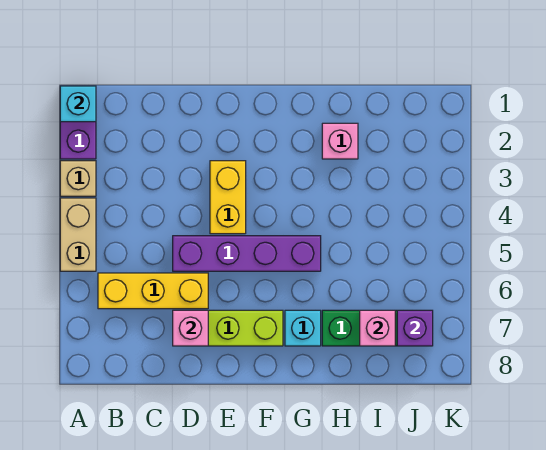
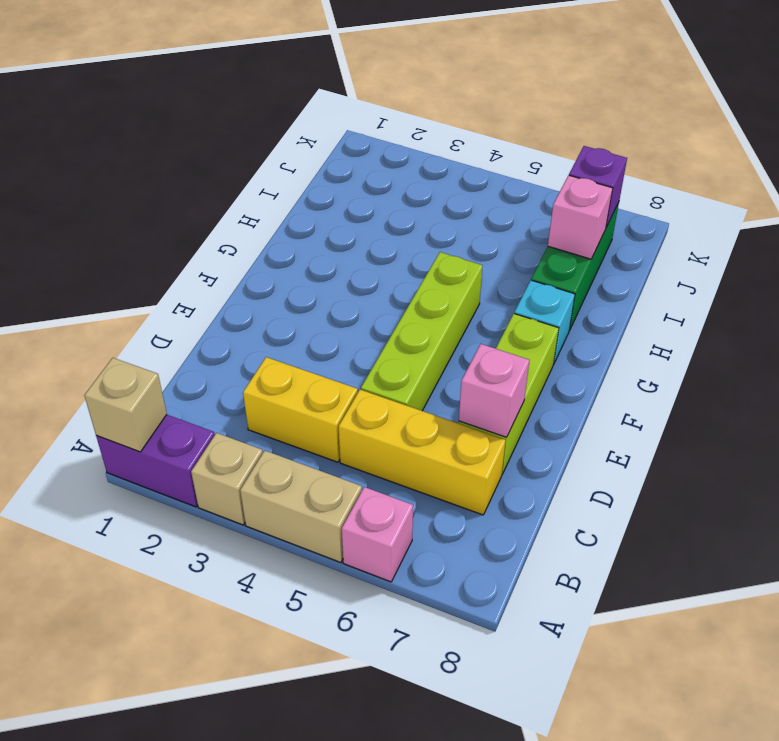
cyan 1x1 brick [60,86,96,122] -> tan 1x1 brick [84,358,167,452]
yellow 1x3 brick [98,273,208,309] -> yellow 1x3 brick turned to [338,390,506,515]
purple 1x4 brick [173,236,321,271] -> lime 1x4 brick [361,252,483,411]
yellow 1x2 brick [210,161,246,234] -> yellow 1x2 brick moved to [243,357,358,462]
pink 1x1 brick [322,123,358,159] -> pink 1x1 brick moved to [342,487,413,582]

